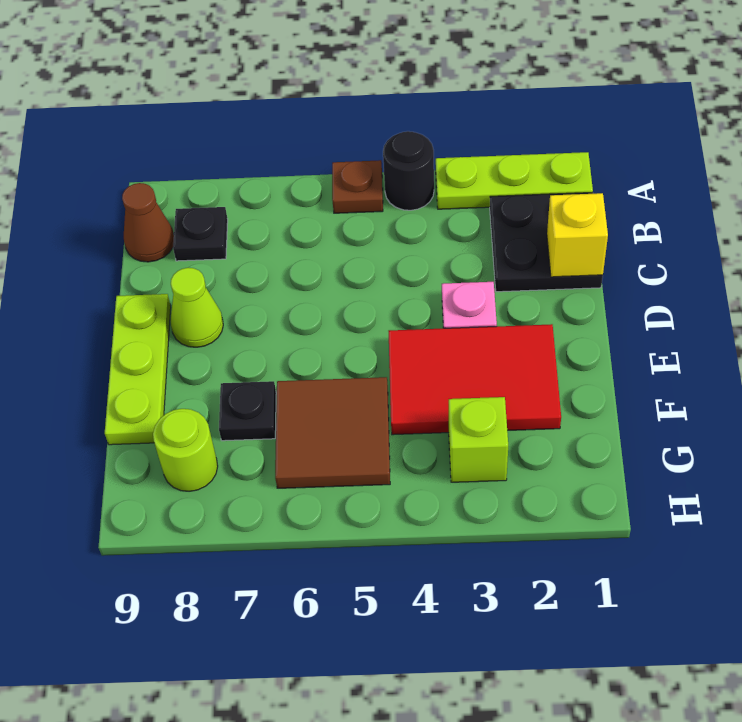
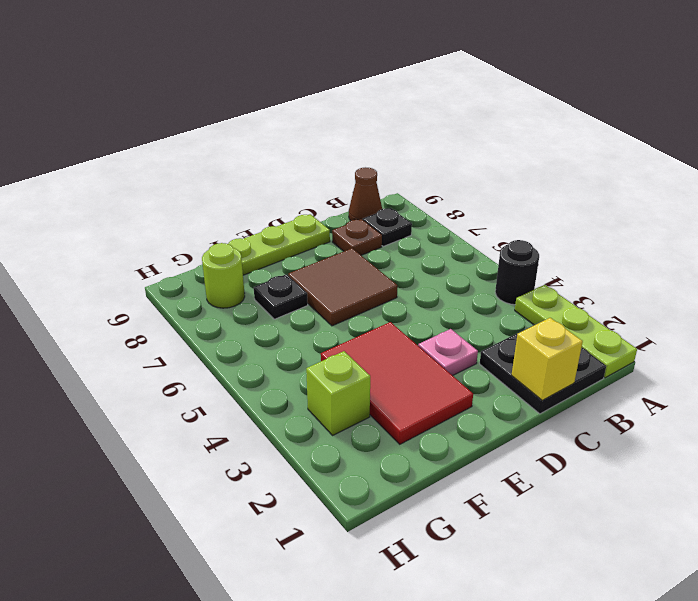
brown 1x1 plate [332,160,383,213] -> brown 1x1 plate moved to [332,219,382,255]
lime 1x1 cone [170,268,223,347] -> none
brown 2x2 tile [275,377,390,488] -> brown 2x2 tile moved to [288,248,398,326]

